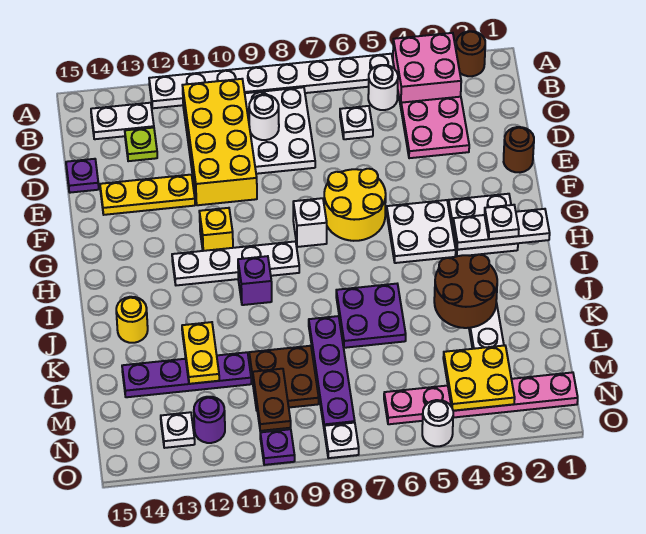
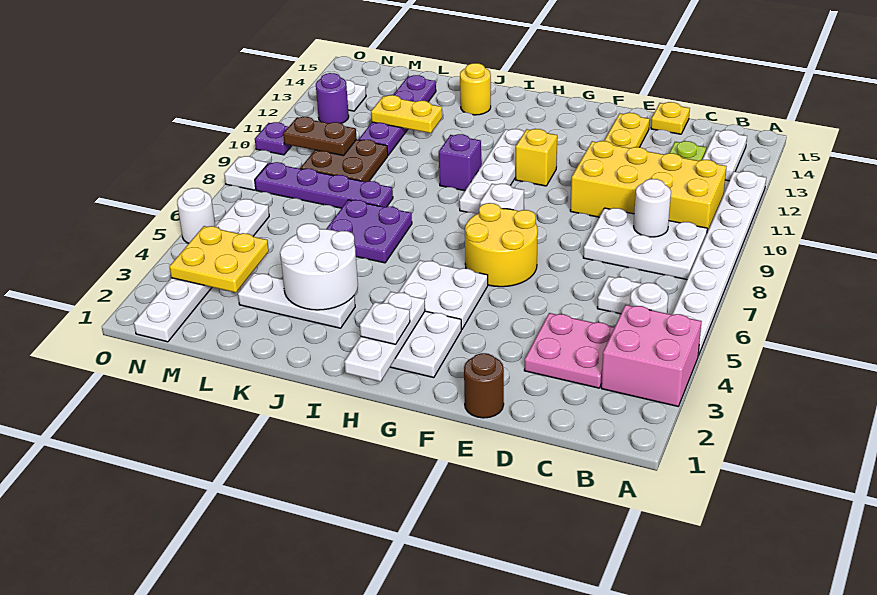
brown 1x1 round brick [456,31,485,76] -> none
purple 1x1 plate [66,159,99,193] -> yellow 1x1 plate [651,102,690,134]
brown 2x2 round brick [434,255,497,328] -> white 2x2 round brick [280,224,358,310]
pink 1x6 plate [384,372,578,424] -> white 1x6 plate [134,199,269,342]

